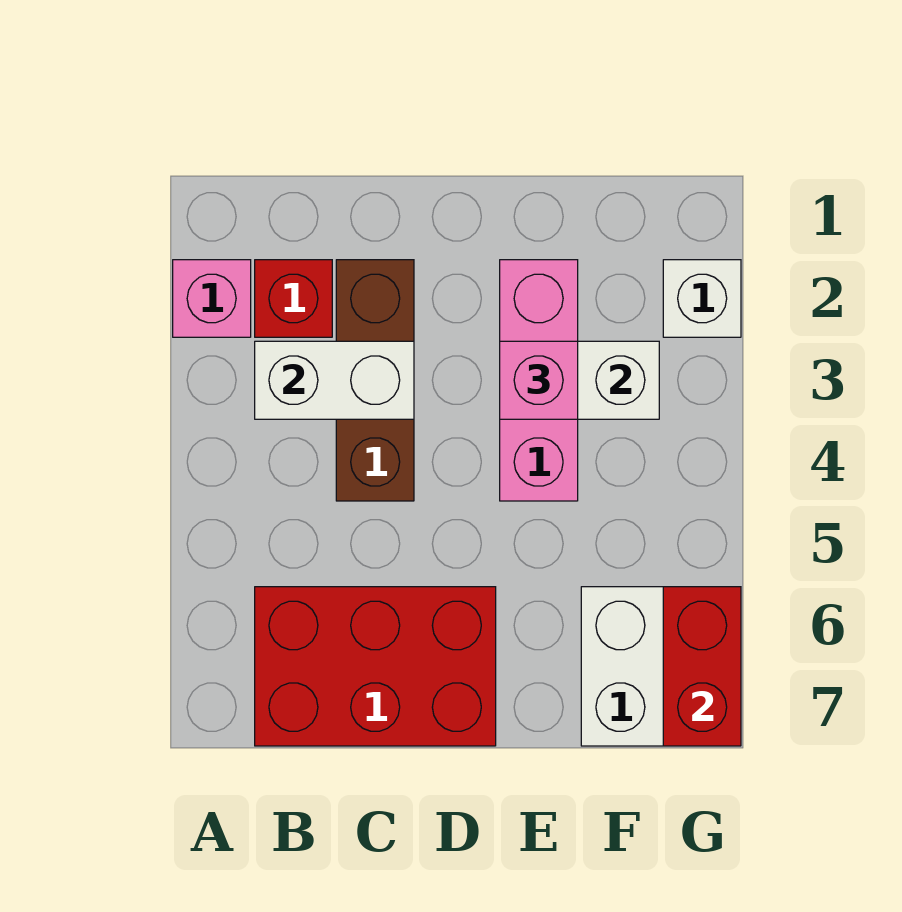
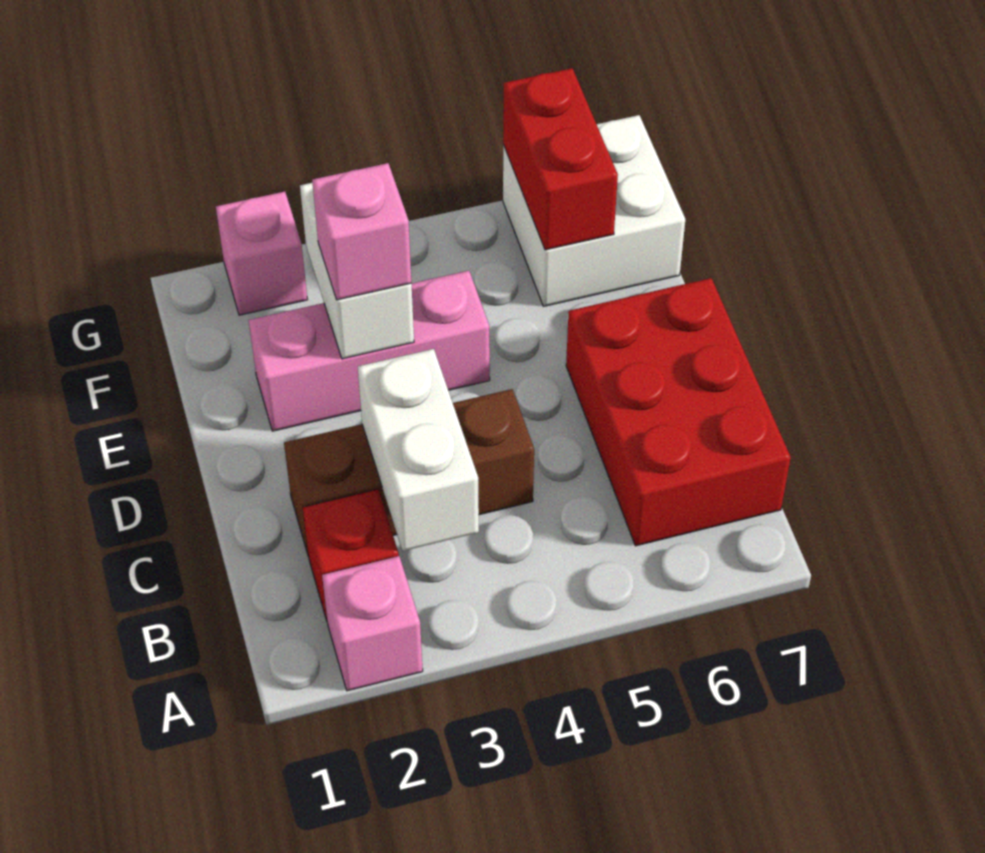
white 1x1 brick [663,260,741,337] -> pink 1x1 brick [216,192,307,315]
red 1x2 brick [663,587,741,746] -> red 1x2 brick turned to [503,68,618,250]

